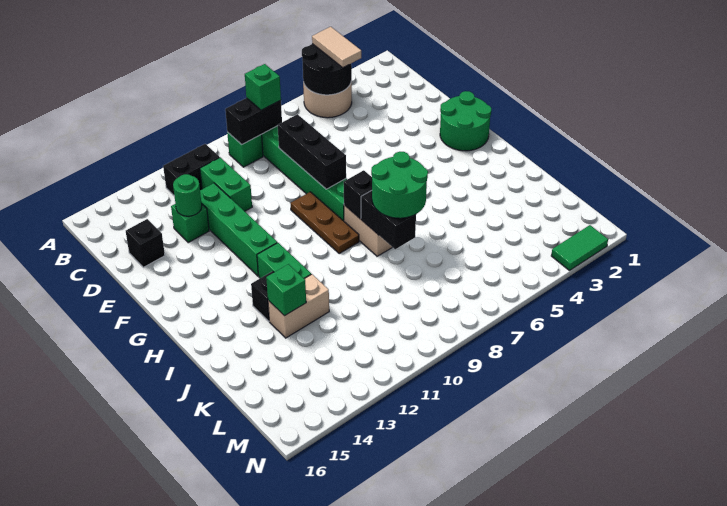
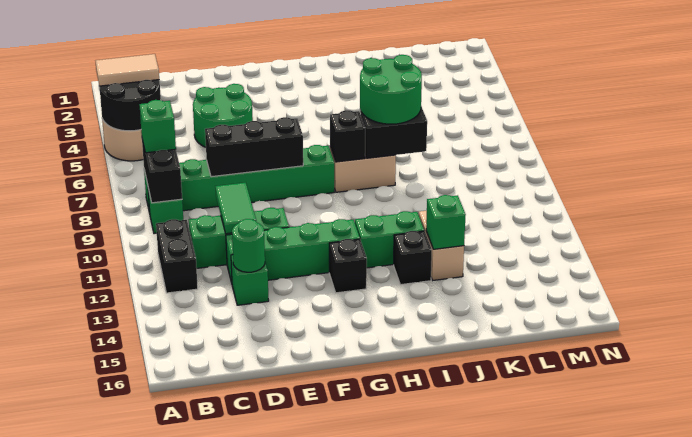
green 1x2 brick [200,158,252,211] -> green 1x3 brick [189,208,289,268]
black 1x1 brick [126,219,165,267] -> black 1x1 brick moved to [329,239,367,293]
green 2x2 round brick [440,91,491,151] -> green 2x2 round brick moved to [193,84,253,147]
brown 1x3 plate [290,192,359,253] -> none
green 1x2 tile [551,225,608,271] -> green 1x2 tile moved to [215,183,256,234]

